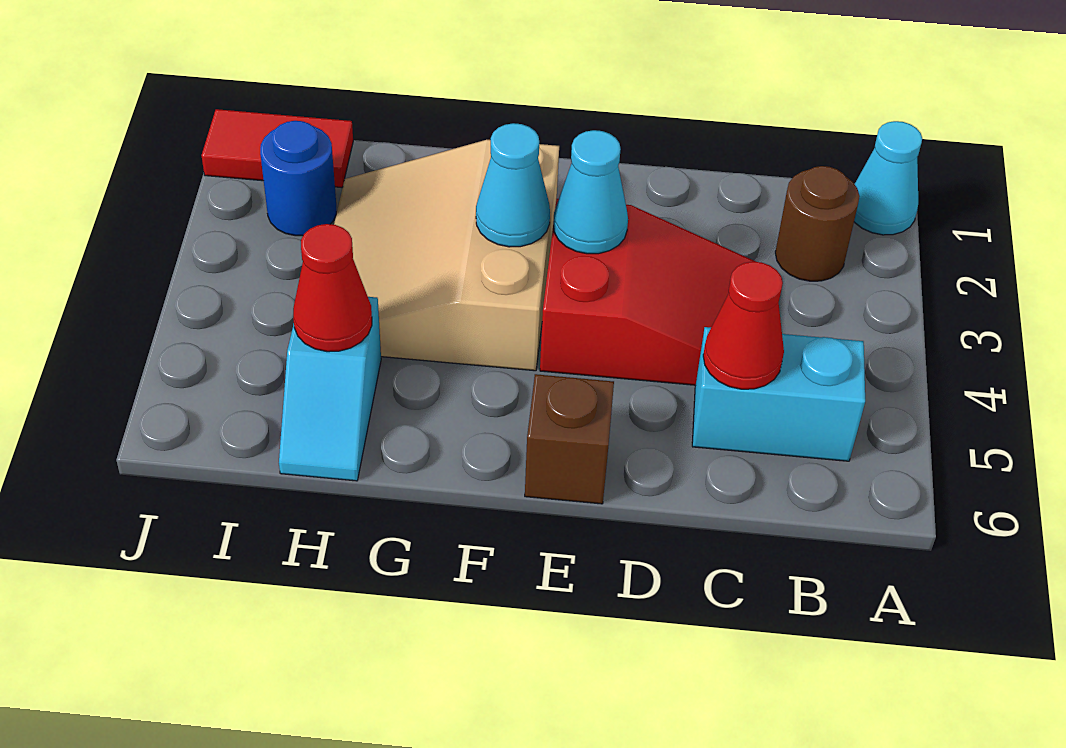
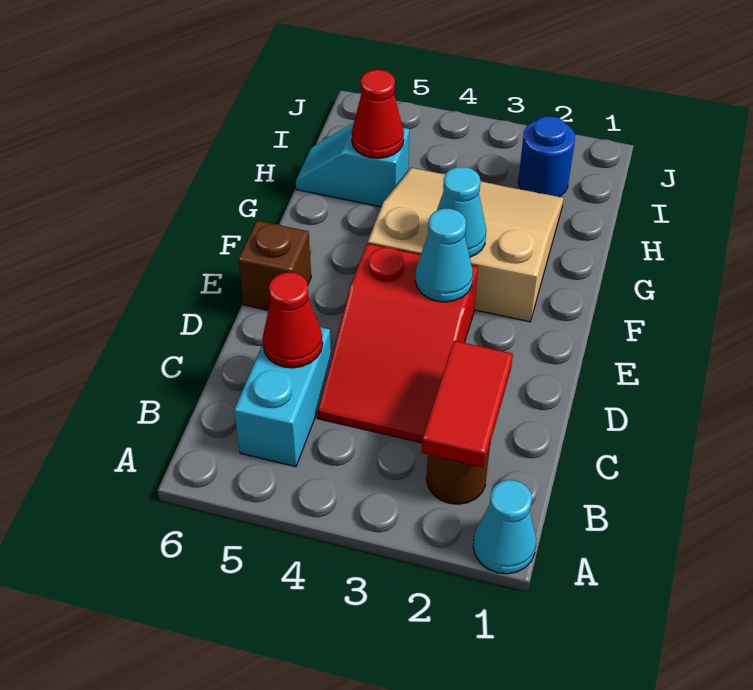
red 1x2 tile [202,109,353,188] -> red 1x2 tile moved to [422,341,513,468]

